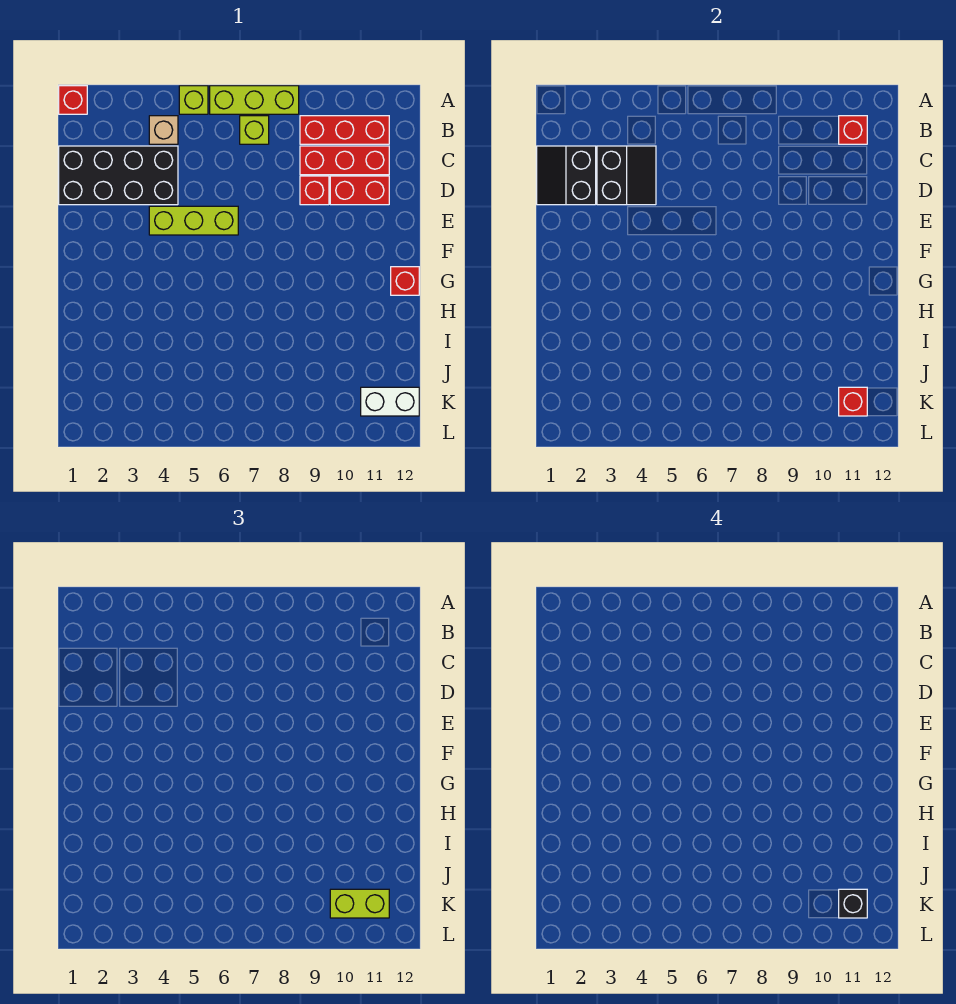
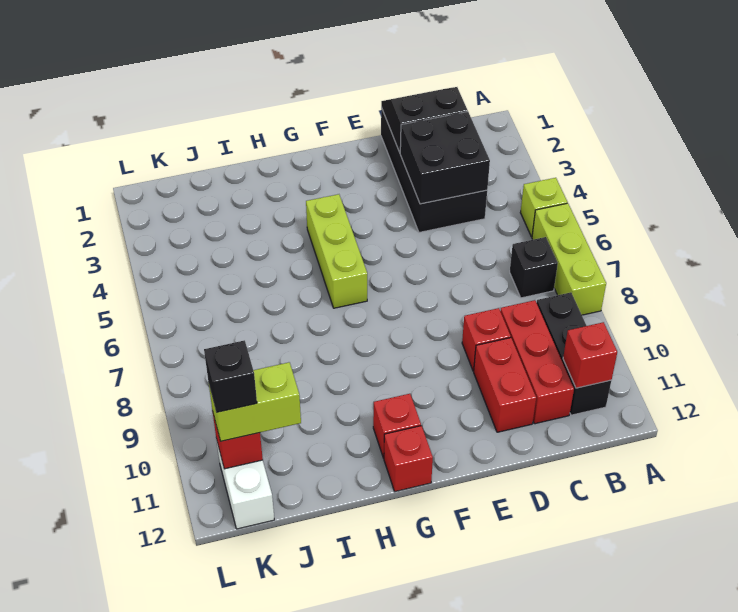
red 1x1 brick [59,86,87,114] -> red 1x1 brick moved to [373,394,421,458]
tan 1x1 brick [149,116,178,144] -> none
lime 1x1 brick [240,116,269,144] -> black 1x1 brick [510,237,558,298]
red 1x3 brick [300,116,389,144] -> black 1x3 brick [537,292,611,415]
black 2x2 slope [597,146,656,205] -> black 2x2 brick [400,112,490,204]
lime 1x3 brick [149,206,238,235] -> lime 1x3 brick moved to [306,194,367,308]
lime 1x2 brick [330,889,389,918] -> lime 1x2 brick turned to [209,362,301,441]

